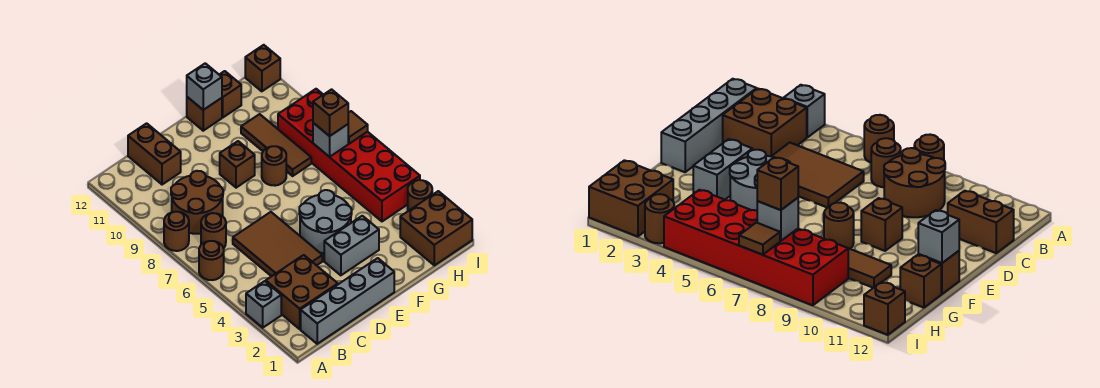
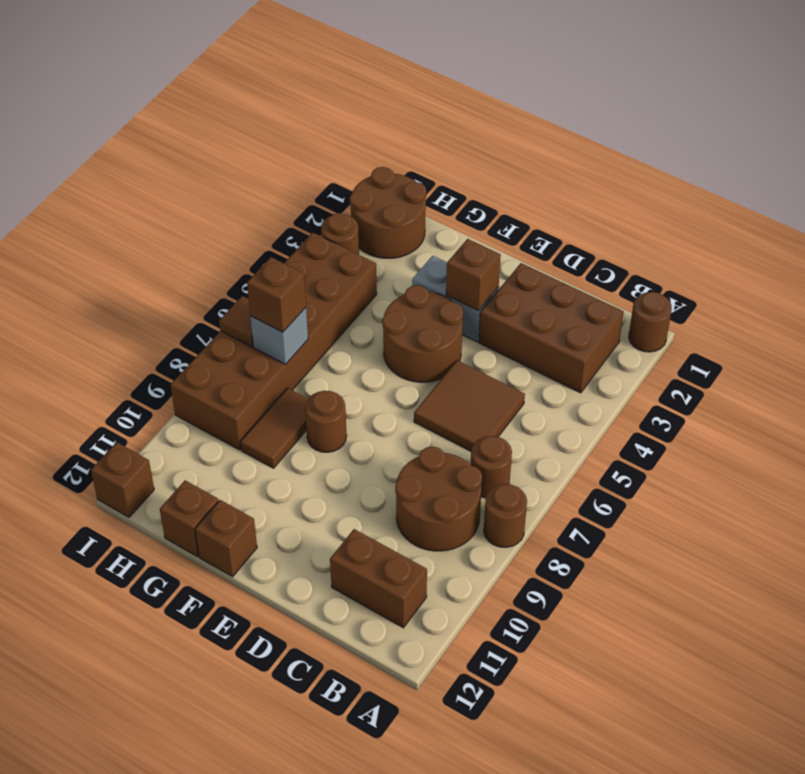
grey 1x1 brick [246,281,281,328] -> none
brown 1x1 round brick [199,241,224,280] -> brown 1x1 round brick moved to [629,292,672,352]
grey 1x4 brick [301,258,394,344] -> none
brown 2x2 brick [266,255,338,329] -> brown 2x3 brick [479,263,624,393]
brown 2x3 tile [233,212,322,276] -> brown 2x2 tile [414,360,525,451]
brown 1x2 brick [128,123,181,185] -> brown 1x2 brick turned to [330,529,427,628]
grey 2x2 round brick [299,190,352,253] -> brown 2x2 round brick [382,285,463,382]
brown 1x1 brick [220,141,255,188] -> brown 1x1 brick moved to [446,239,501,311]
grey 1x1 brick [187,63,222,110] -> none
brown 1x3 tile [241,114,311,176] -> brown 1x2 tile [240,388,308,468]
brown 2x2 brick [400,191,472,265] -> brown 2x2 round brick [350,167,426,258]
red 2x6 brick [278,89,420,221] -> brown 2x6 brick [170,233,377,450]

